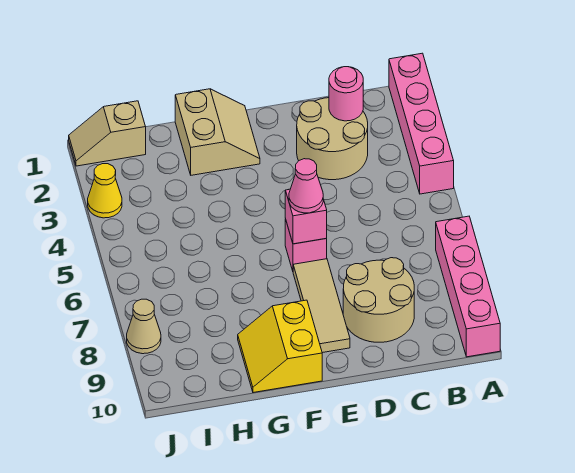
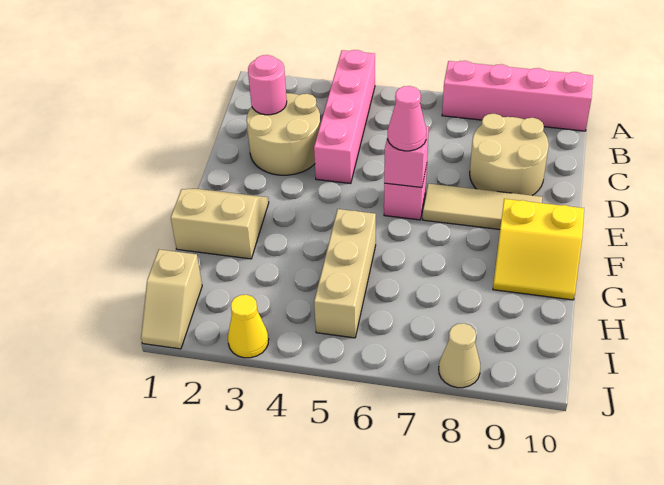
pink 1x4 brick [389,53,454,194] -> pink 1x4 brick turned to [314,50,375,184]
none -> tan 1x3 brick [314,209,376,338]

